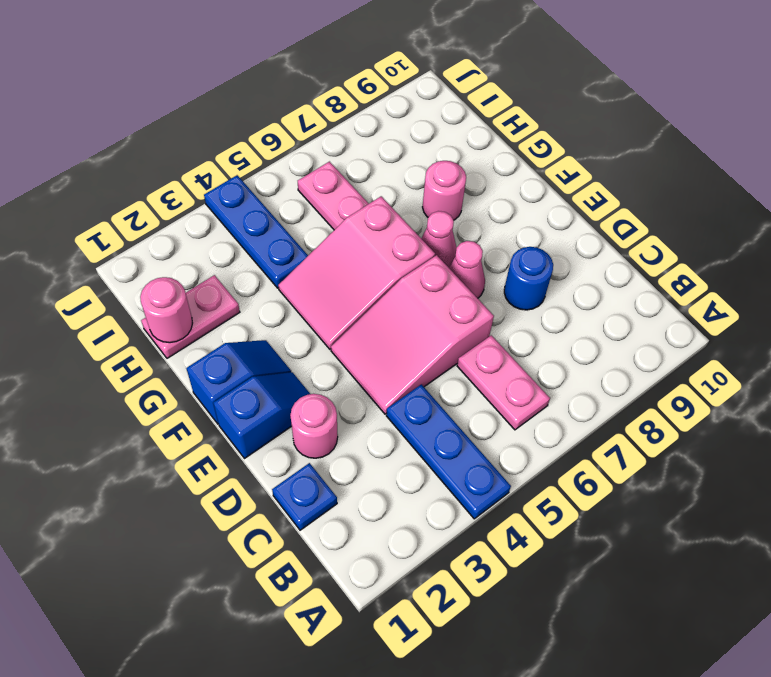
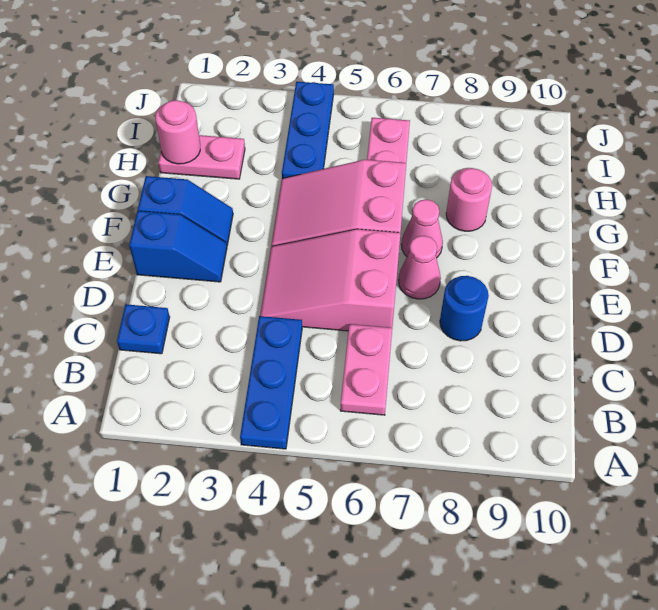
pink 1x1 round brick [290,394,338,458] -> none

